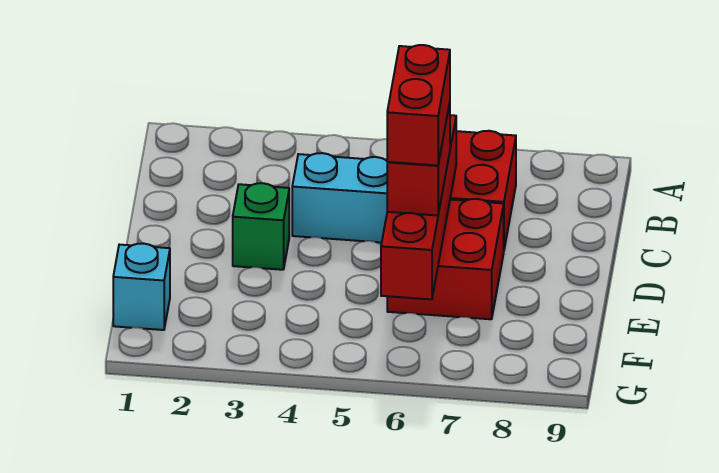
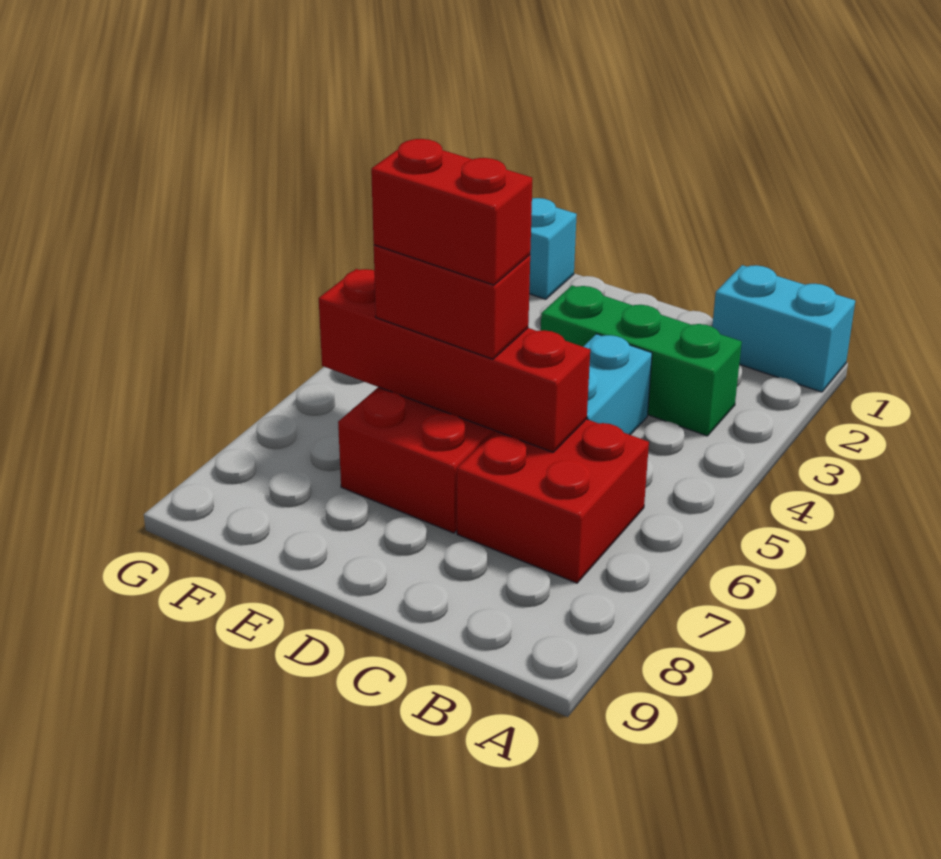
none -> cyan 1x2 brick [712,265,855,392]
green 1x1 brick [233,183,289,270] -> green 1x3 brick [541,285,742,436]

